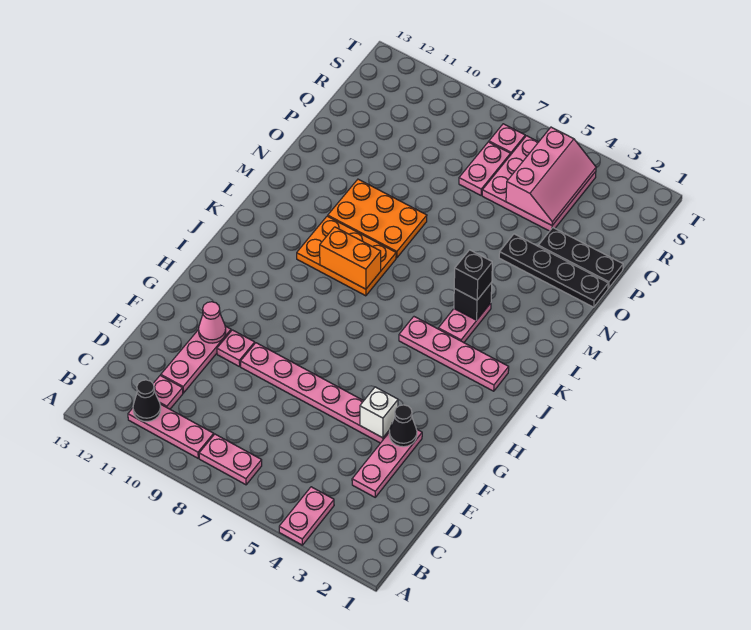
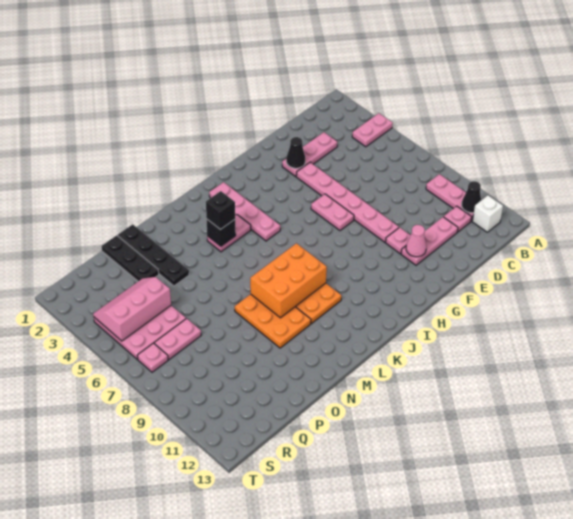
pink 1x2 plate [199,434,262,485] -> pink 1x2 plate moved to [311,194,354,231]
white 1x1 brick [360,387,398,438] -> white 1x1 brick moved to [472,195,503,232]
orange 1x2 brick [320,227,381,289] -> orange 2x3 brick [250,243,327,318]

